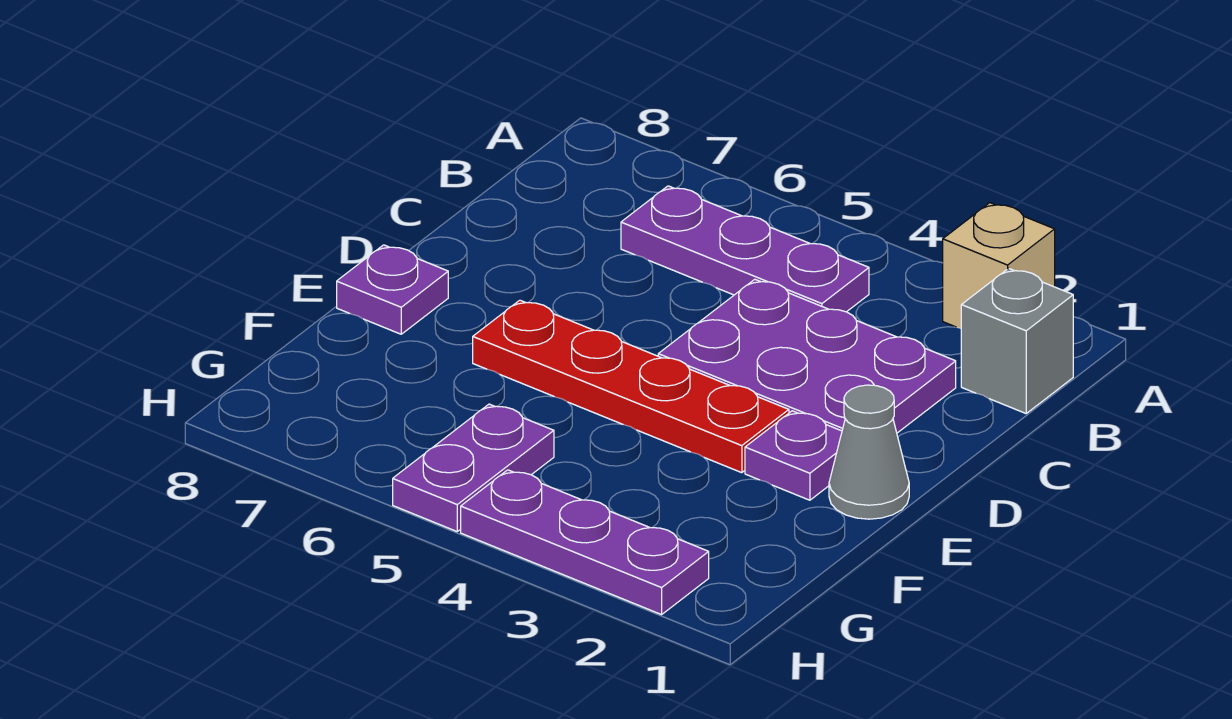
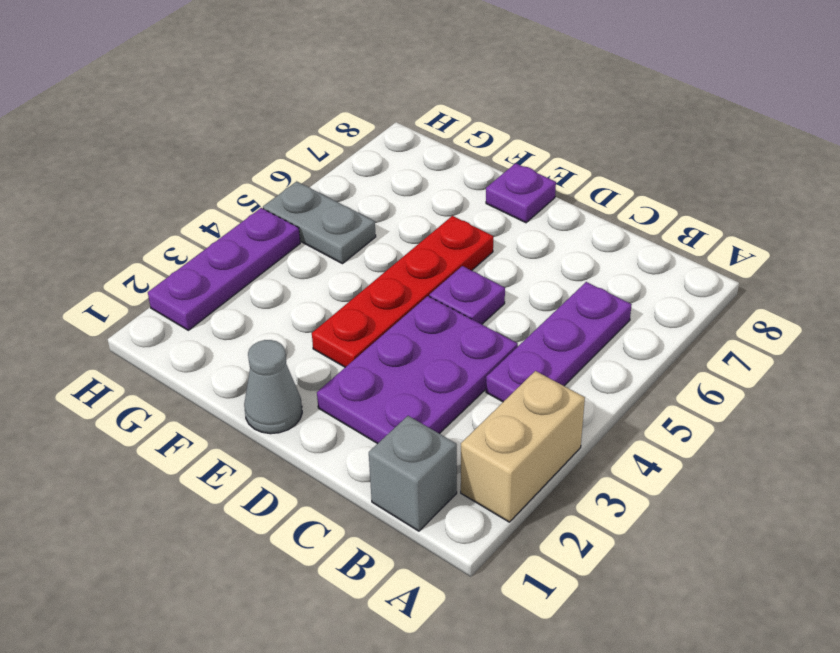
tan 1x1 brick [943,203,1055,328] -> tan 1x2 brick [461,371,585,522]
purple 1x1 plate [745,411,842,500] -> purple 1x1 plate moved to [429,266,505,324]
purple 1x2 plate [393,404,554,531] -> grey 1x2 plate [263,181,376,264]

